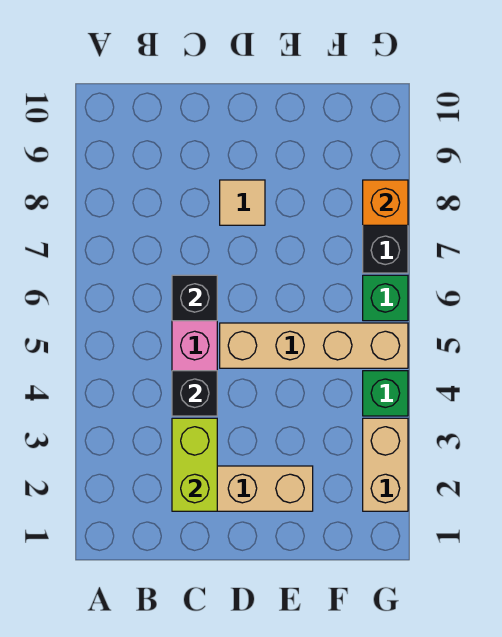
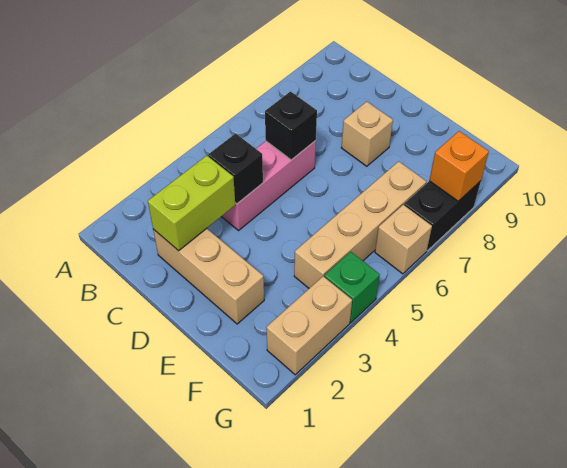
tan 1x4 brick [220,323,408,368] -> tan 1x4 brick turned to [294,161,427,288]
tan 1x1 tile [220,180,265,225] -> tan 1x1 brick [341,102,393,166]
green 1x1 brick [363,275,408,321] -> tan 1x1 brick [375,205,432,274]

